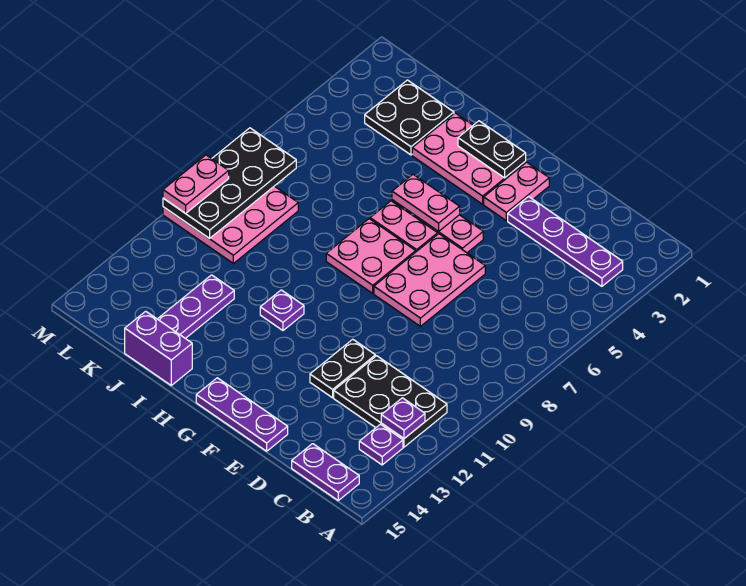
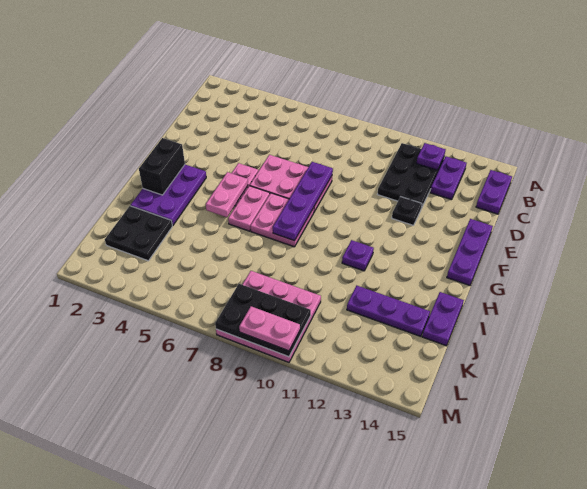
purple 1x4 plate [508,197,623,286] -> purple 1x4 plate moved to [273,162,333,241]
purple 1x1 plate [359,424,403,465] -> purple 1x2 plate [430,157,466,200]
black 1x2 plate [310,339,375,398] -> black 1x1 plate [392,197,422,225]
pink 1x2 plate [484,162,549,221] -> none
pink 2x3 plate [412,113,526,204] -> purple 2x3 plate [131,165,206,225]
black 1x2 plate [458,121,526,178] -> black 1x2 brick [139,138,185,195]
purple 1x2 brick [125,311,192,385] -> purple 1x2 plate [422,292,464,346]
black 2x4 plate [163,128,296,239] -> black 2x3 plate [215,284,311,357]

